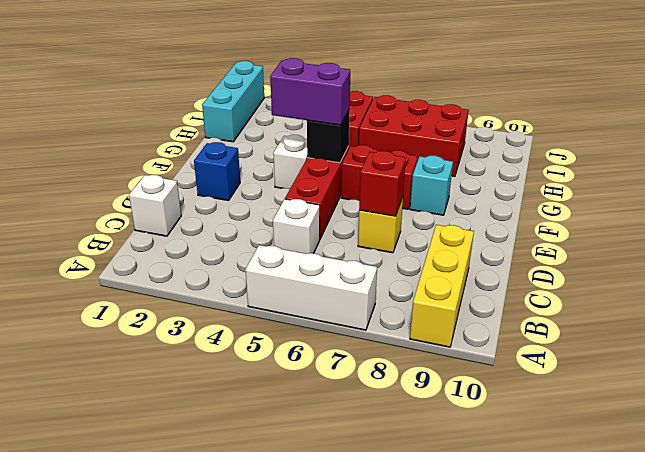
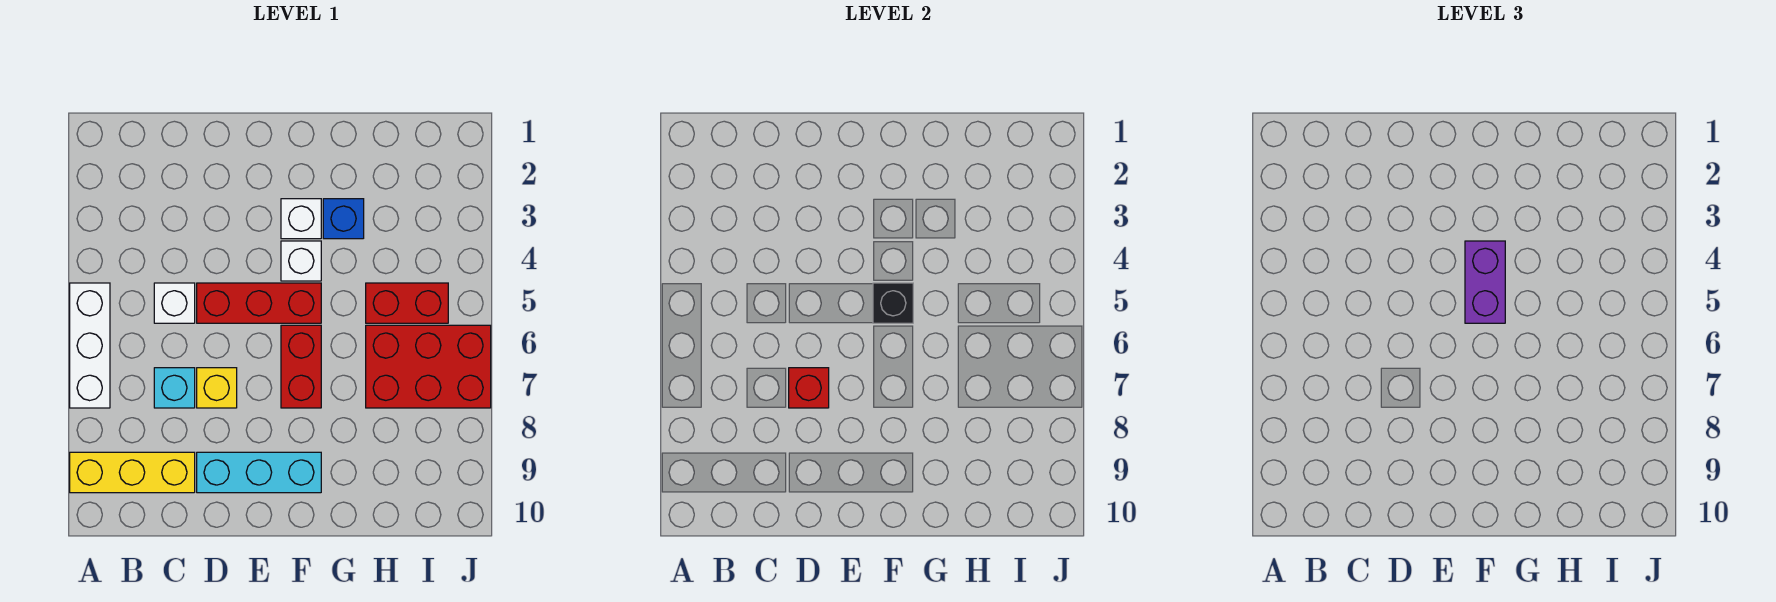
white 1x1 brick [129,175,181,236] -> white 1x1 brick moved to [281,199,321,239]
blue 1x1 brick [194,142,240,201] -> blue 1x1 brick moved to [323,199,364,239]
cyan 1x1 brick [410,156,453,215] -> cyan 1x1 brick moved to [154,368,195,408]
cyan 1x3 brick [202,61,264,142] -> cyan 1x3 brick moved to [197,452,321,493]
red 2x3 brick [359,95,469,176] -> red 2x3 brick turned to [366,325,491,408]

